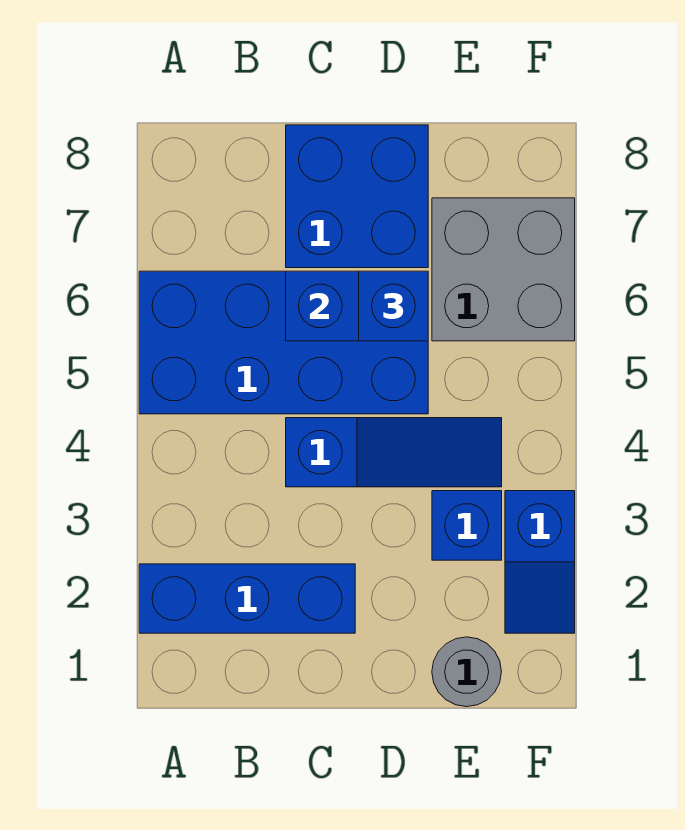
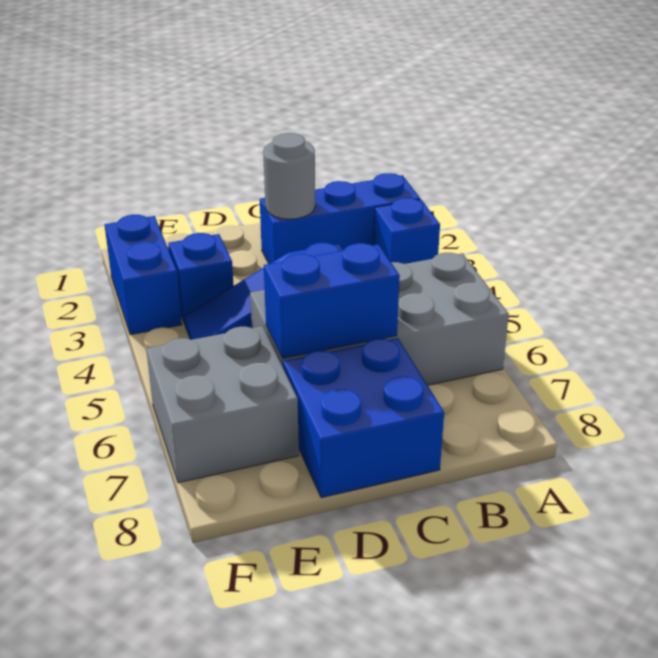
blue 2x4 brick [139,271,428,414] -> grey 2x4 brick [250,253,509,385]
blue 1x1 brick [359,271,428,341] -> blue 1x1 brick moved to [374,198,440,264]
grey 1x1 round brick [432,637,501,707] -> grey 1x1 round brick moved to [263,133,315,219]
blue 1x2 slope [505,491,575,633] -> blue 1x2 brick [105,215,182,335]

